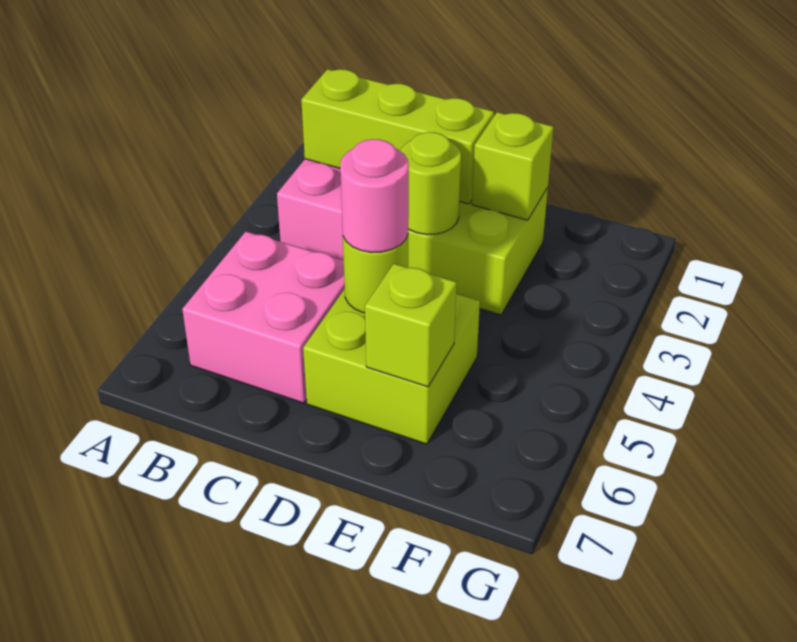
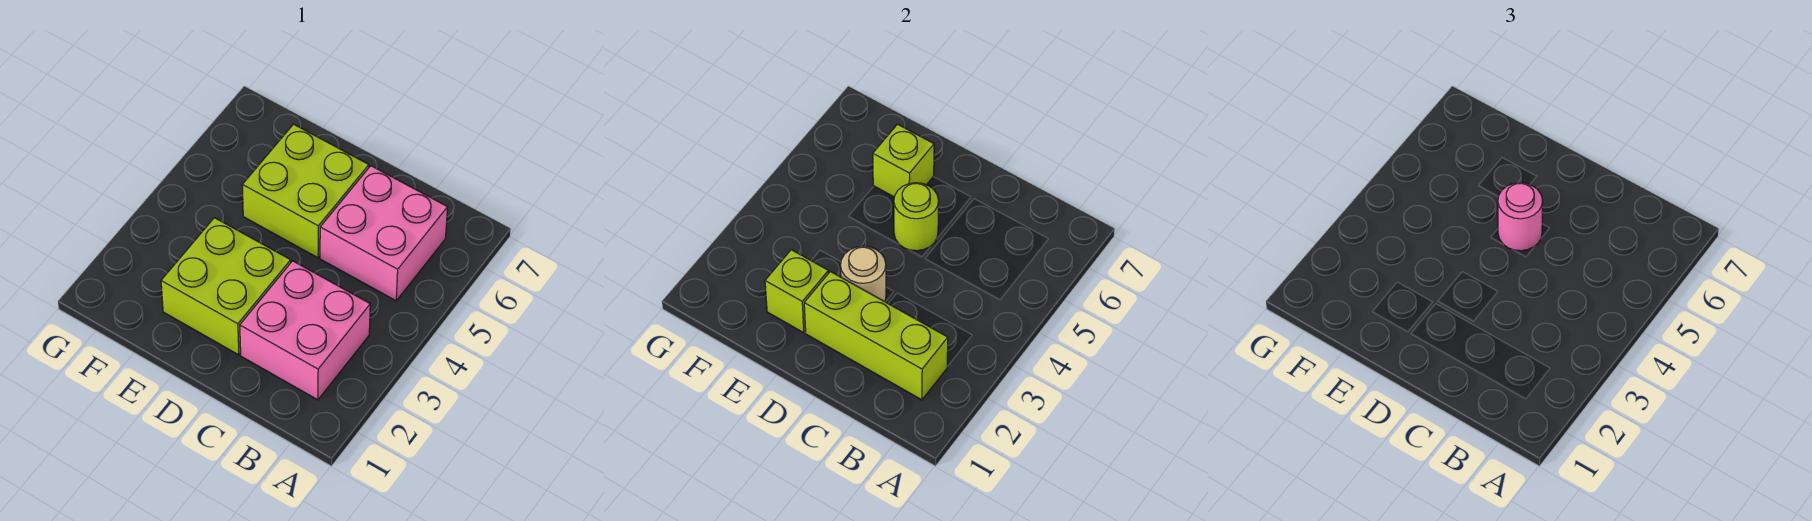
lime 1x1 round brick [400,132,461,235] -> tan 1x1 round brick [841,246,886,302]

